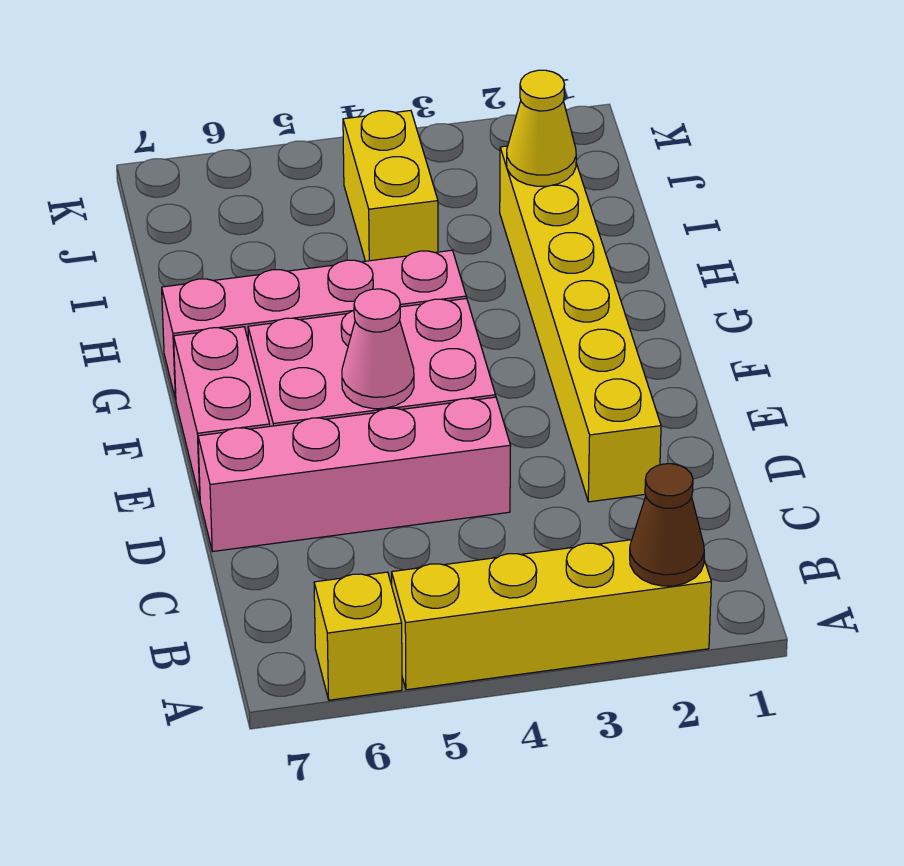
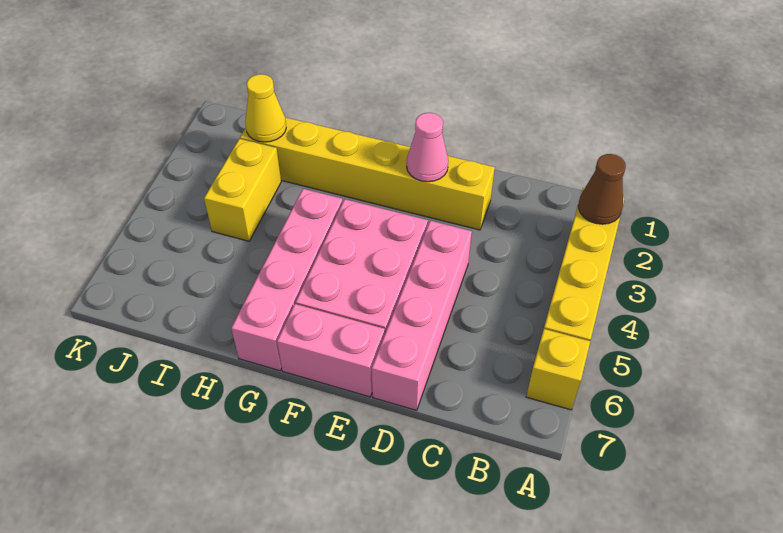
pink 1x1 cone [342,289,414,409] -> pink 1x1 cone moved to [407,113,448,182]
yellow 1x2 brick [343,110,438,261] -> yellow 1x2 brick turned to [204,139,281,241]

